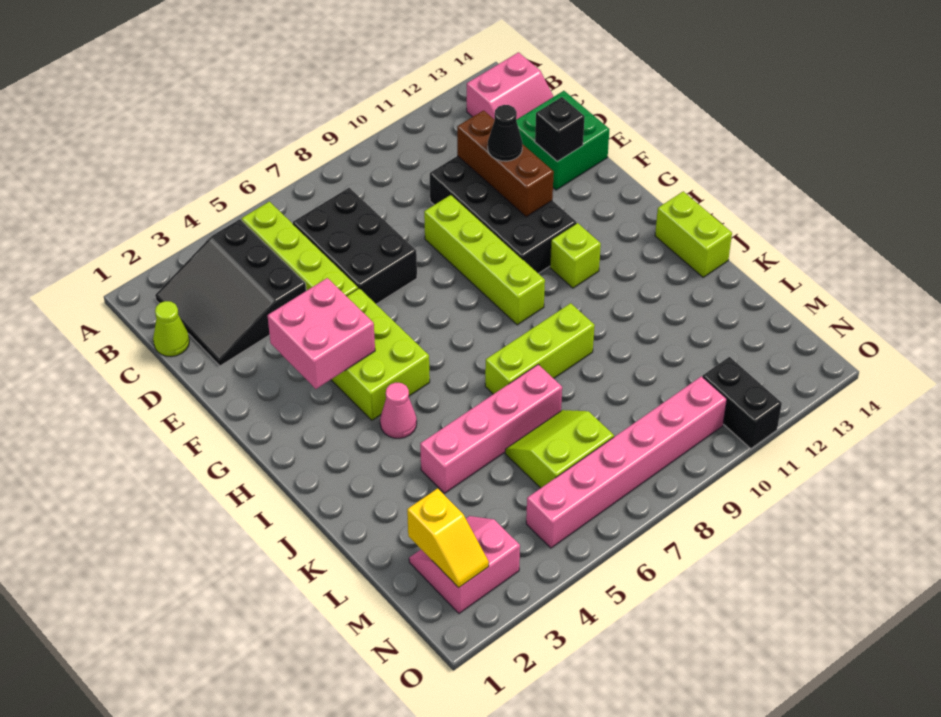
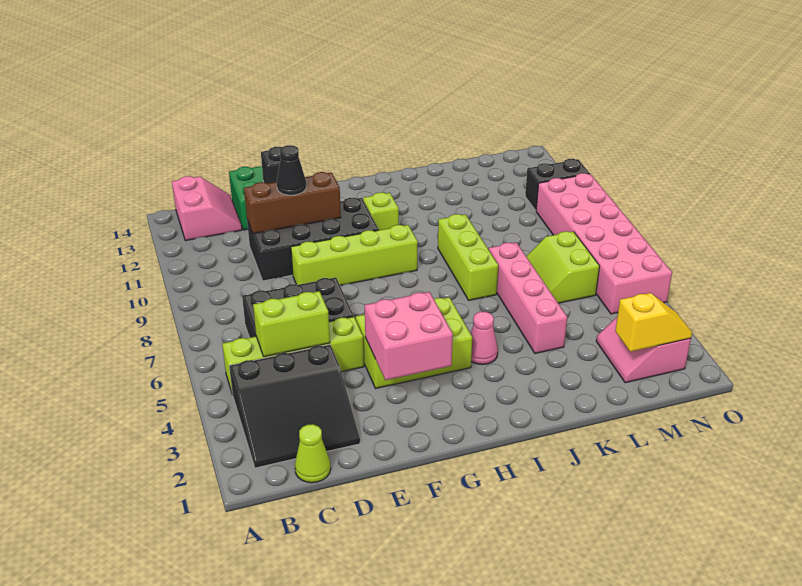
lime 1x2 brick [655,191,732,277] -> lime 1x2 brick moved to [253,291,330,357]
pink 1x6 brick [526,376,727,548] -> pink 2x6 brick [536,173,672,314]

